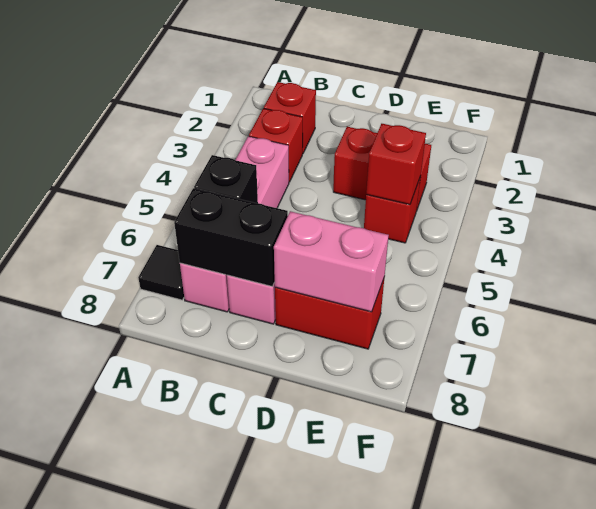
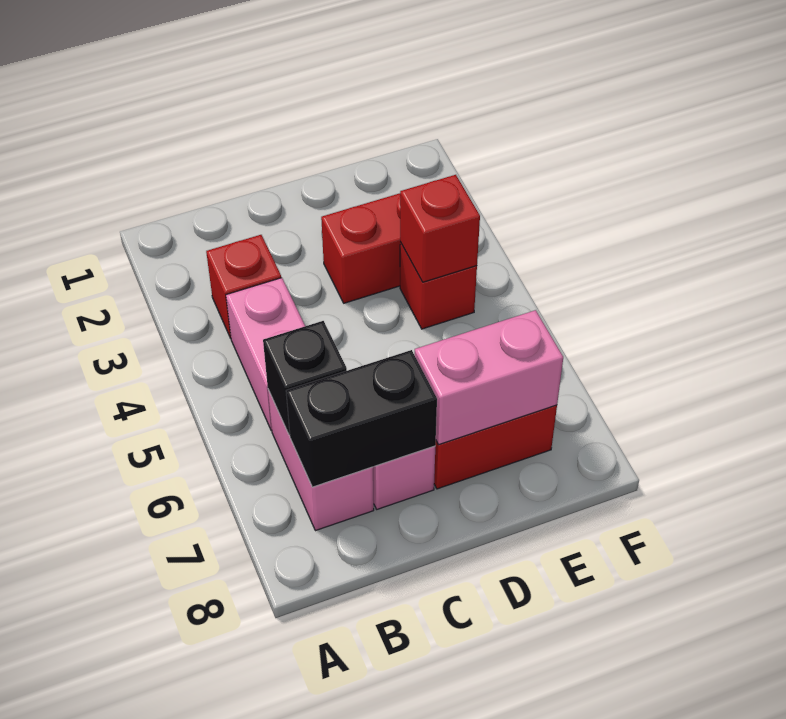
black 1x1 tile [138,245,184,300] -> none
red 1x1 brick [264,82,316,154] -> none

